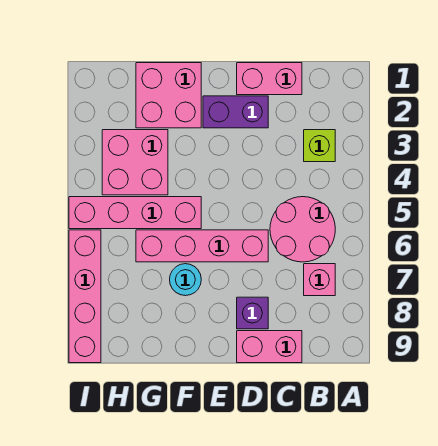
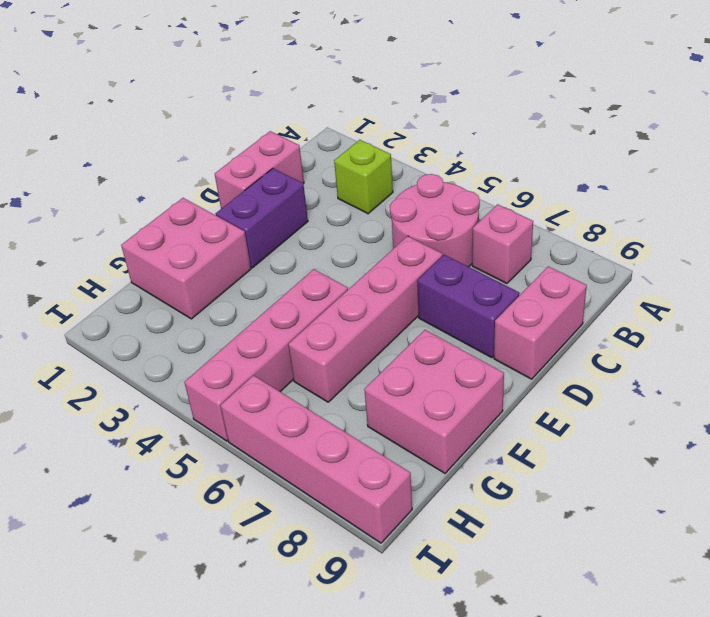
purple 1x1 brick [237,297,268,329] -> purple 1x2 brick [417,255,520,358]
cyan 1x1 round brick [170,264,201,296] -> none
pink 2x2 brick [102,130,168,195] -> pink 2x2 brick moved to [364,330,504,473]

